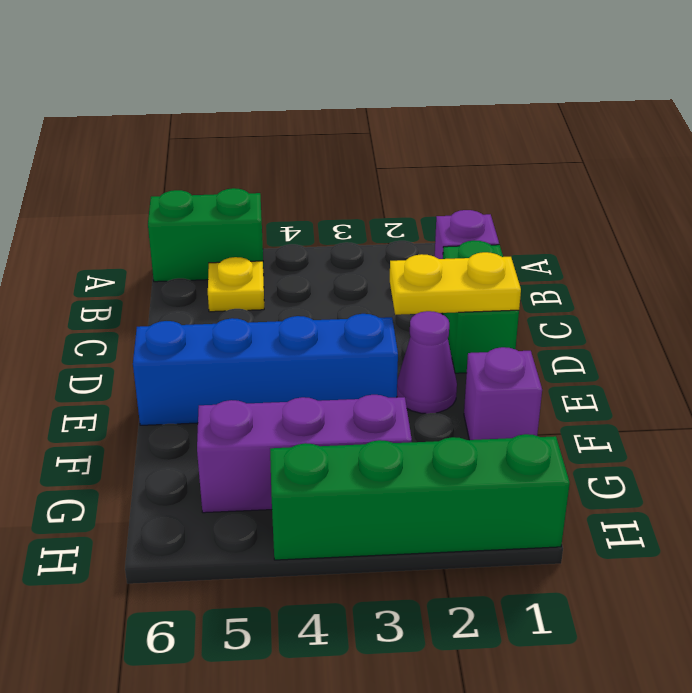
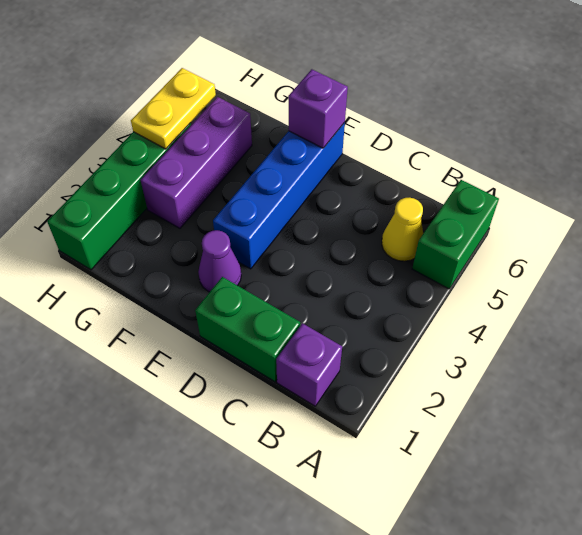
yellow 1x1 plate [208,257,264,312] -> yellow 1x1 cone [382,198,423,261]
yellow 1x2 plate [390,252,521,315] -> yellow 1x2 plate moved to [131,68,216,149]
purple 1x1 brick [464,347,542,440] -> purple 1x1 brick moved to [288,69,348,148]

